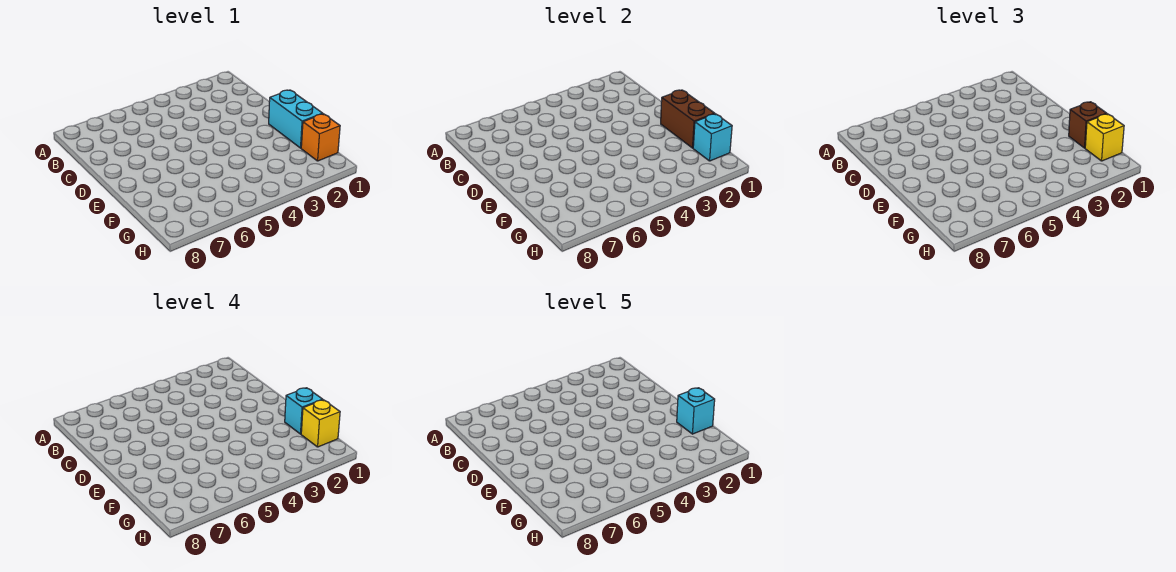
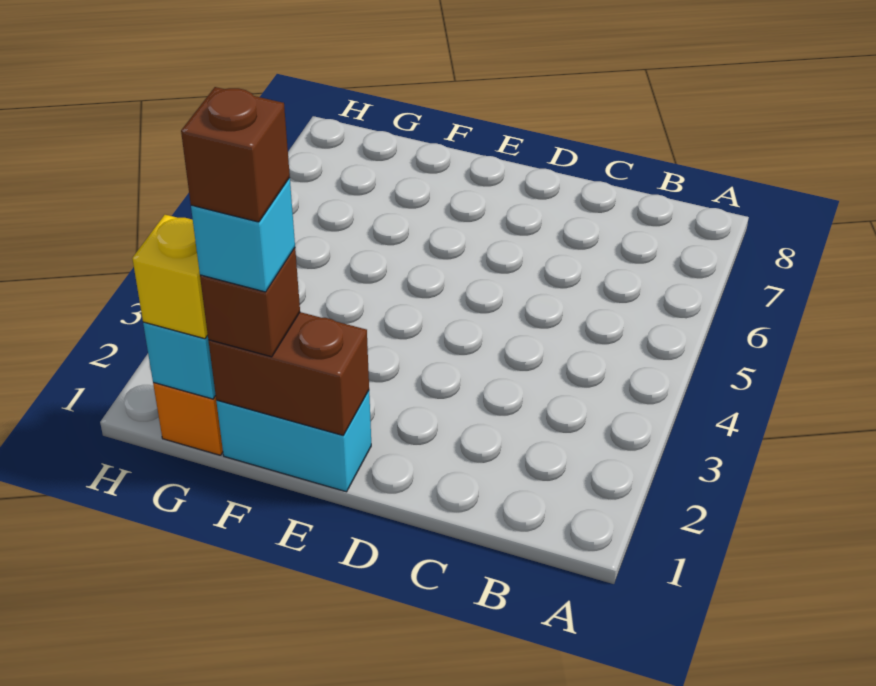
cyan 1x1 brick [677,388,715,434] -> brown 1x1 brick [181,87,290,222]
yellow 1x1 brick [301,400,340,447] -> none

